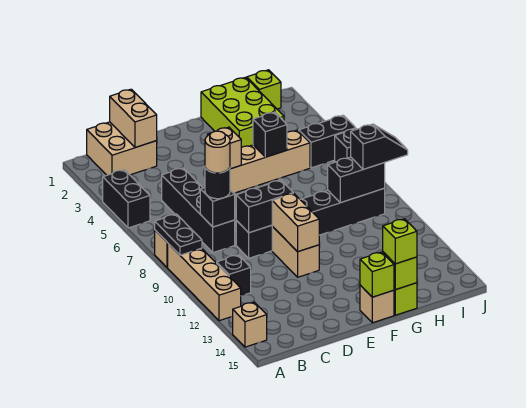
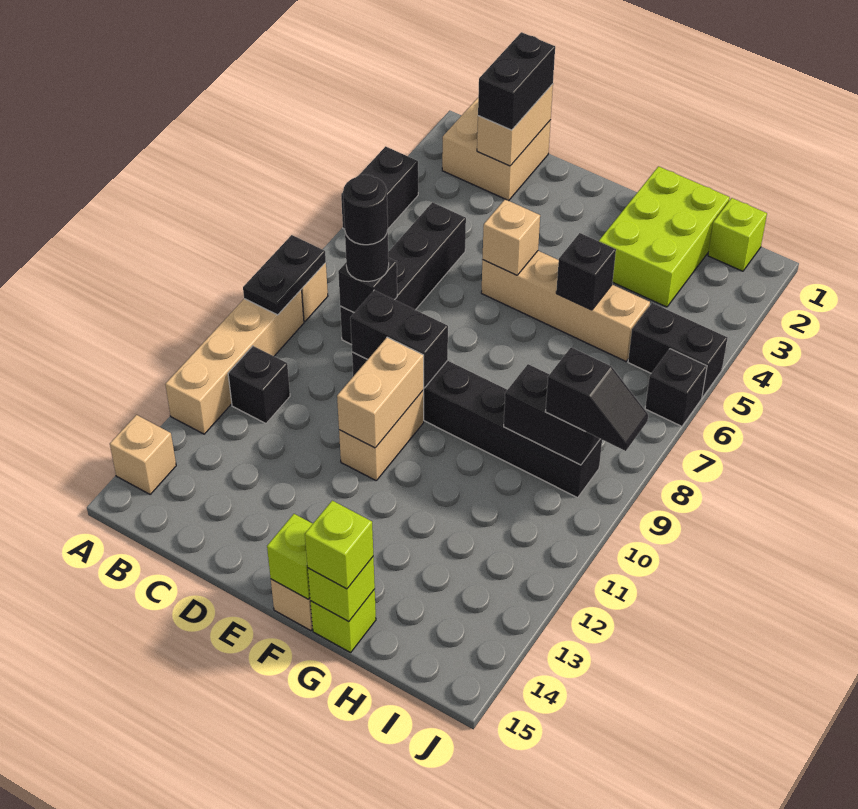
none -> black 1x2 brick [478,32,555,130]
tan 1x1 round brick [205,131,230,173] -> black 1x1 round brick [343,174,388,245]

